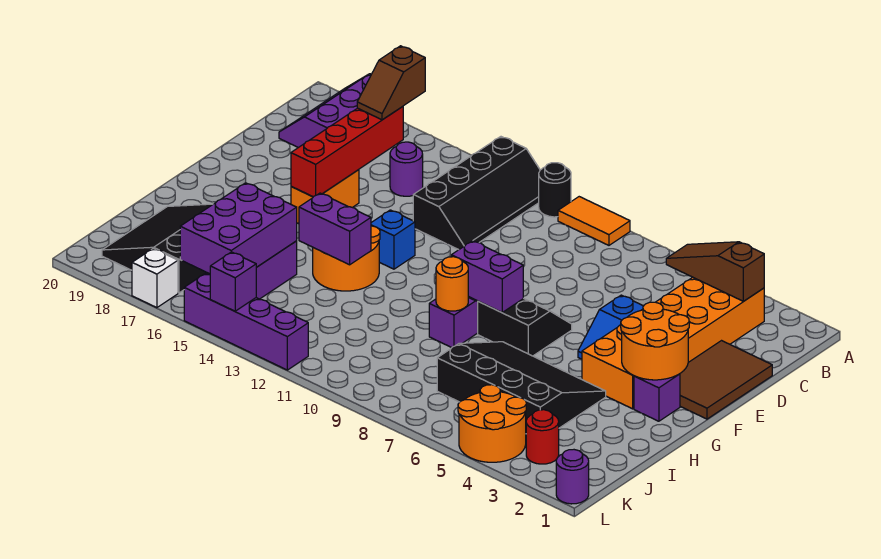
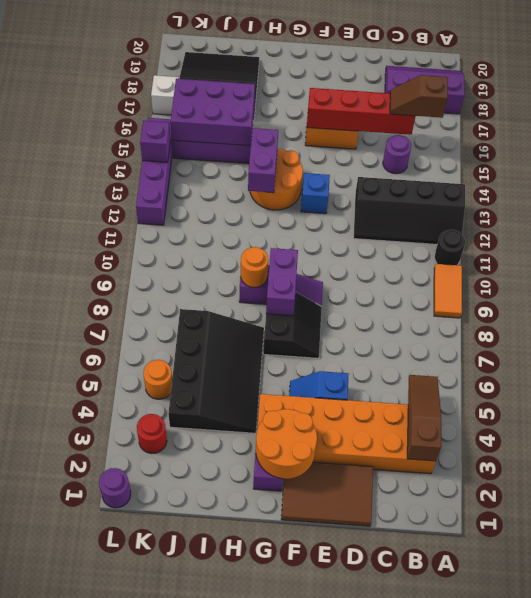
orange 2x2 round brick [458,385,526,462] -> orange 1x1 round brick [143,360,172,399]

